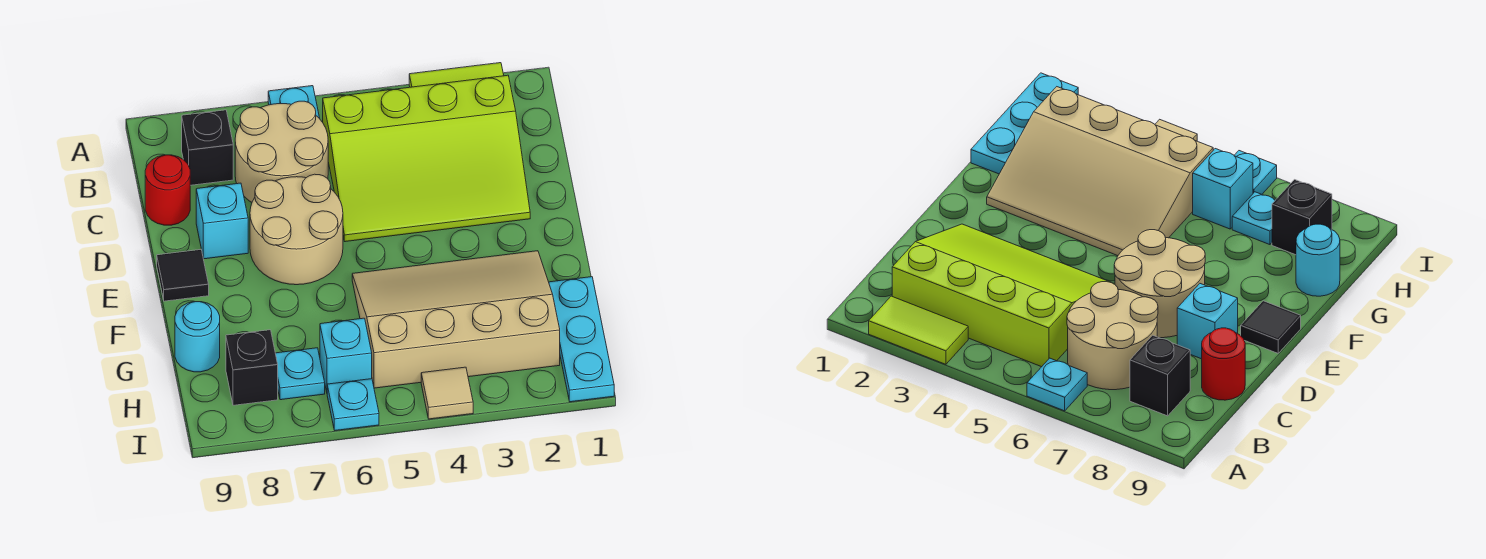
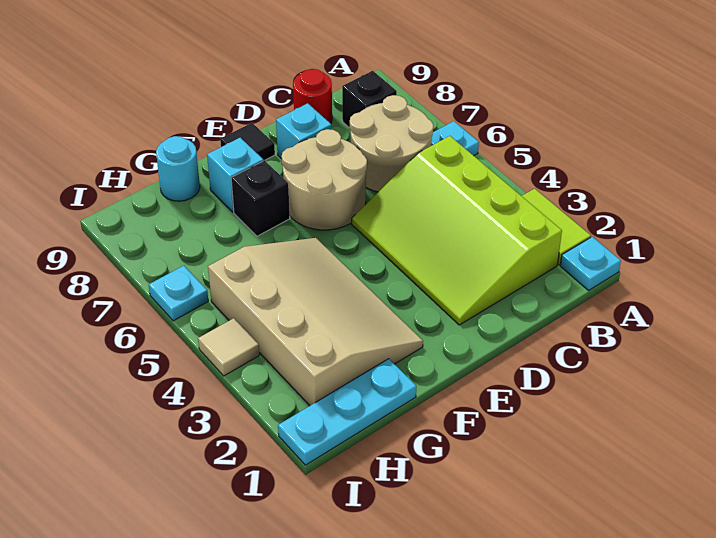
cyan 1x1 brick [320,318,372,392] -> cyan 1x1 brick moved to [207,138,263,212]
cyan 1x1 plate [275,348,325,400] -> cyan 1x1 plate moved to [560,237,621,290]
black 1x1 brick [226,330,278,405] -> black 1x1 brick moved to [231,160,290,236]

